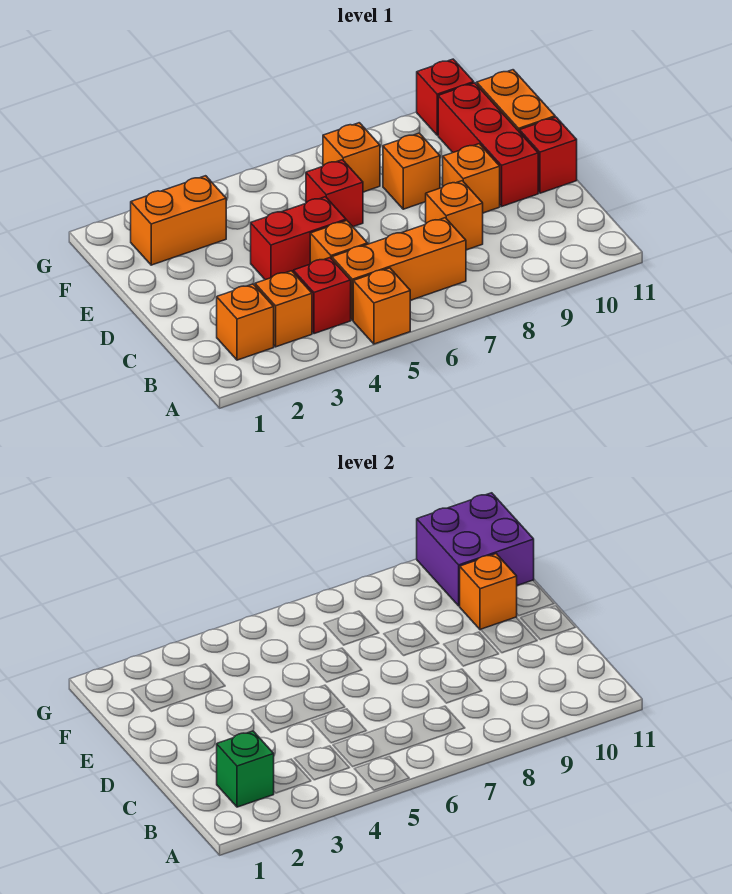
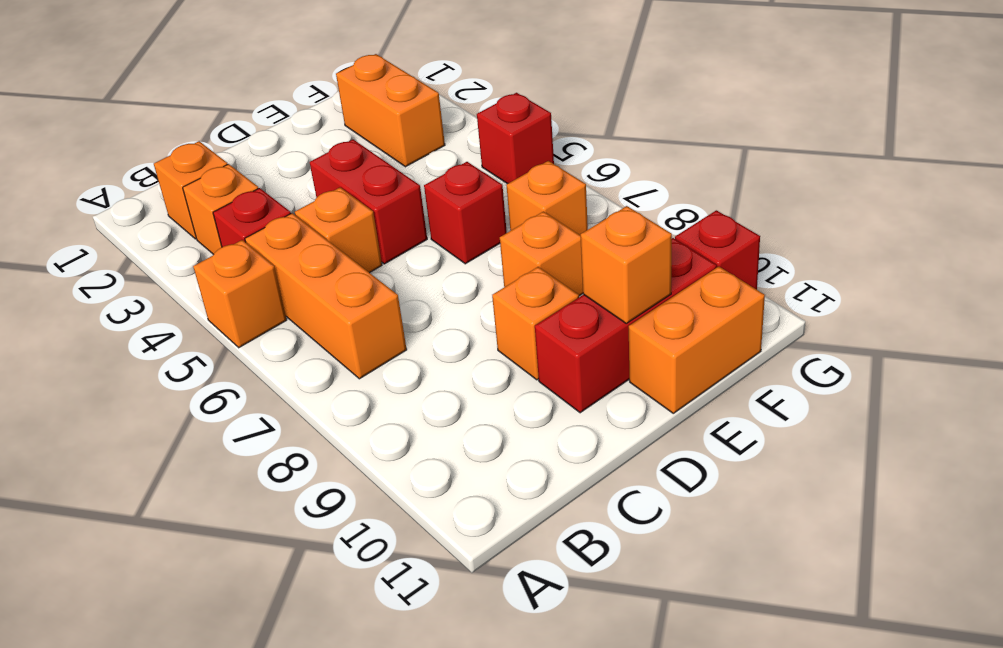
green 1x1 brick [217,731,274,807] -> none
orange 1x1 brick [426,181,483,250] -> none
red 1x1 brick [520,117,577,193] -> red 1x1 brick moved to [477,93,554,184]
purple 2x2 brick [417,493,534,606] -> none

